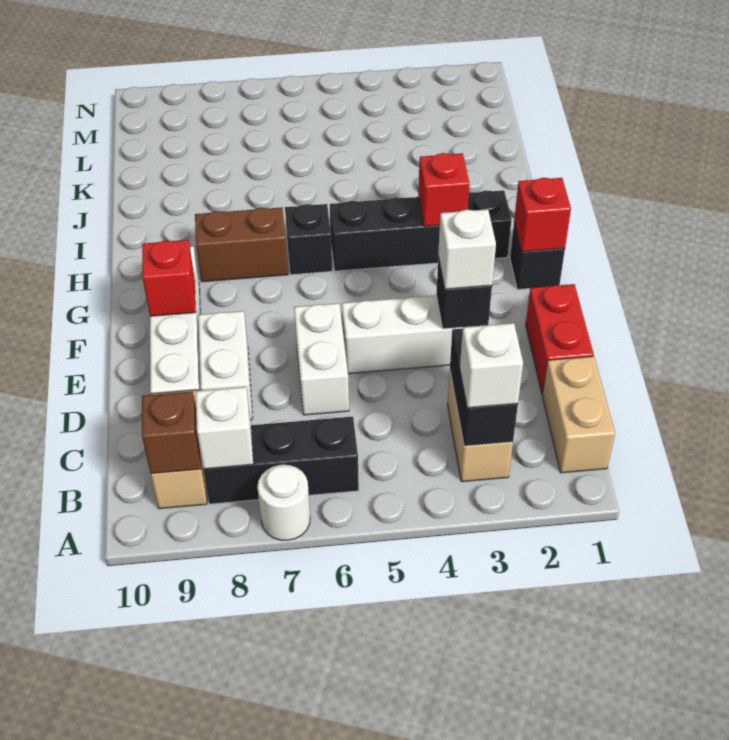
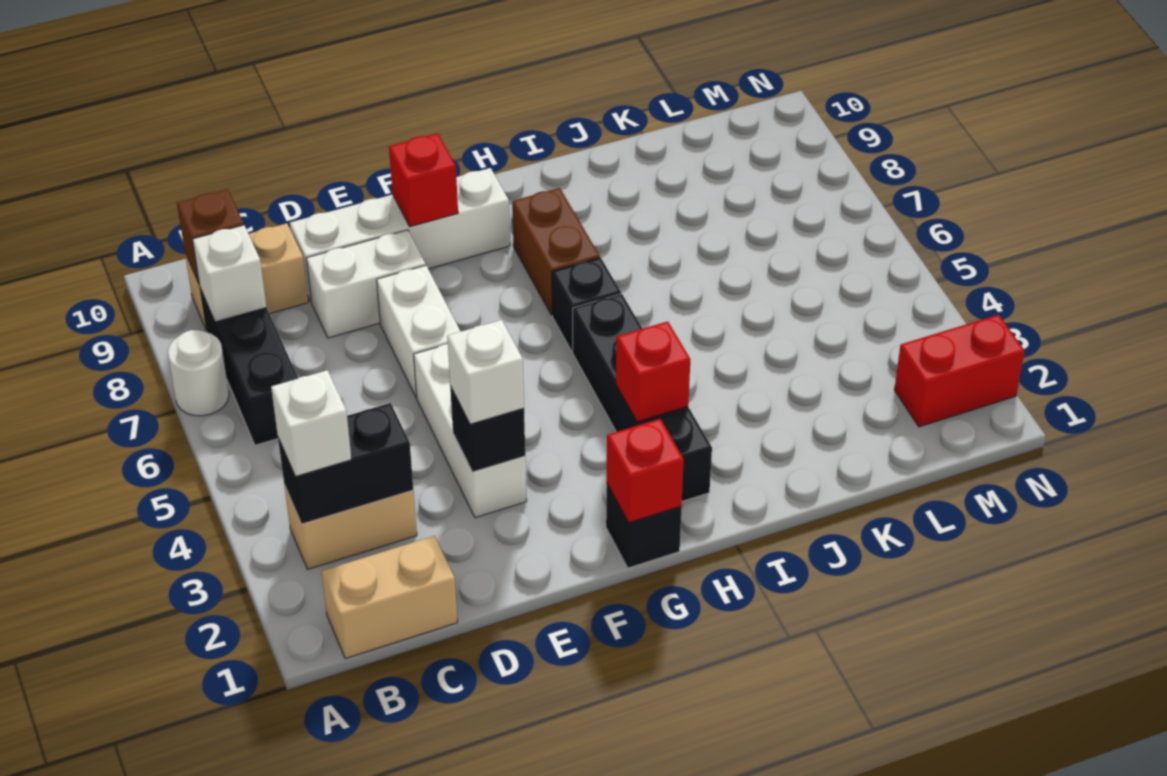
red 1x2 brick [526,284,594,395] -> red 1x2 brick moved to [894,315,1025,427]
white 1x2 brick [294,303,349,415] -> white 1x2 brick turned to [377,265,461,398]

